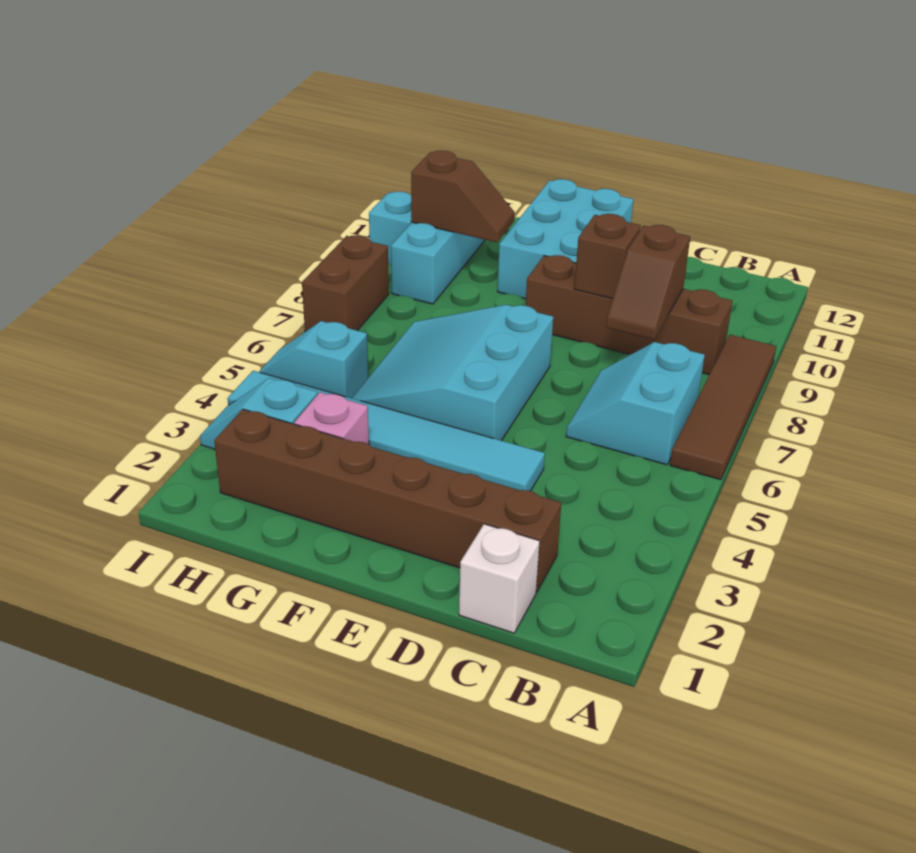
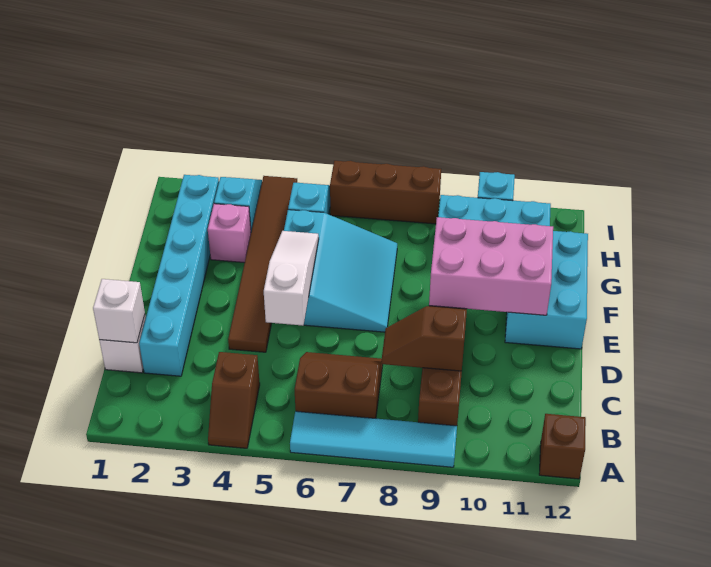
brown 1x4 tile [670,335,776,480] -> cyan 1x4 tile [290,411,457,467]
cyan 2x2 slope [566,342,705,465] -> brown 2x2 slope [295,352,383,418]
none -> white 1x1 brick [93,279,145,343]
brown 1x6 brick [214,409,561,592] -> cyan 1x6 brick [139,175,219,376]
cyan 1x6 tile [227,371,545,491] -> brown 1x6 tile [228,176,297,352]
none -> white 1x3 slope [264,231,319,326]
brown 1x1 brick [574,214,641,299] -> brown 1x1 brick moved to [539,414,586,479]
cyan 3x3 slope [352,305,553,441] -> cyan 3x3 slope turned to [284,210,397,332]
none -> pink 2x3 brick [429,217,553,315]
cyan 2x3 brick [498,179,634,299] -> cyan 2x3 brick turned to [505,231,588,349]
brown 1x2 slope [411,150,515,242] -> brown 1x2 slope moved to [208,352,260,448]
brown 1x2 brick [302,235,389,332] -> brown 1x3 brick [330,161,441,224]

